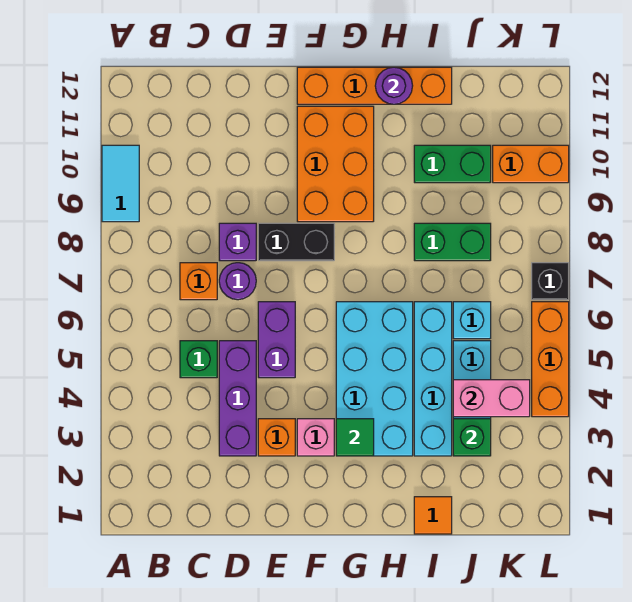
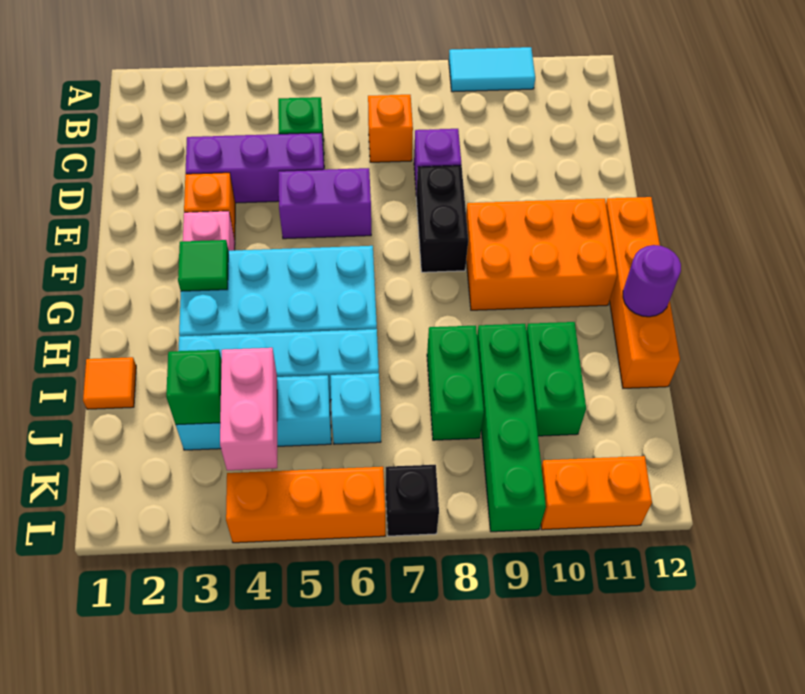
purple 1x1 round brick [219,263,256,300] -> none
none -> green 1x4 brick [477,324,546,532]
orange 1x2 brick [493,145,569,183] -> orange 1x2 brick turned to [541,456,652,530]

